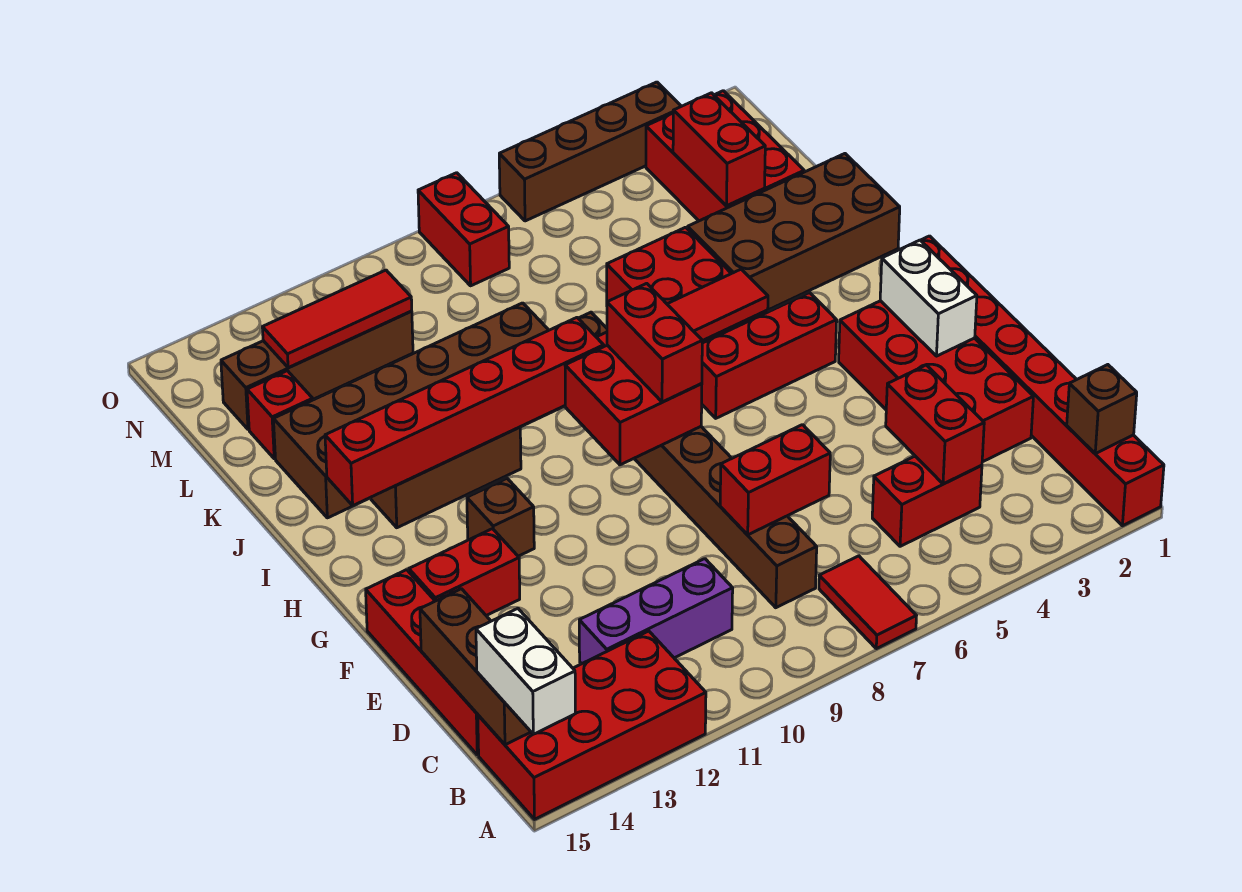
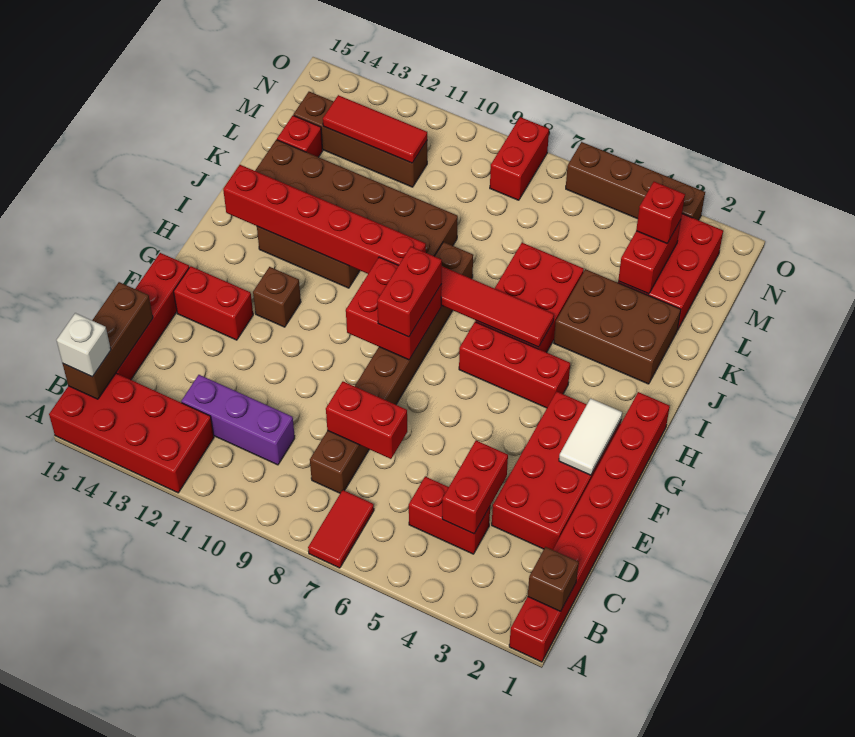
white 1x2 brick [476,609,575,734] -> white 1x1 brick [57,313,111,377]
white 1x2 brick [880,240,977,356] -> white 1x2 tile [559,398,622,475]
brown 2x4 brick [687,154,900,310] -> brown 2x3 brick [554,269,681,384]
none -> red 1x1 brick [636,182,685,243]

